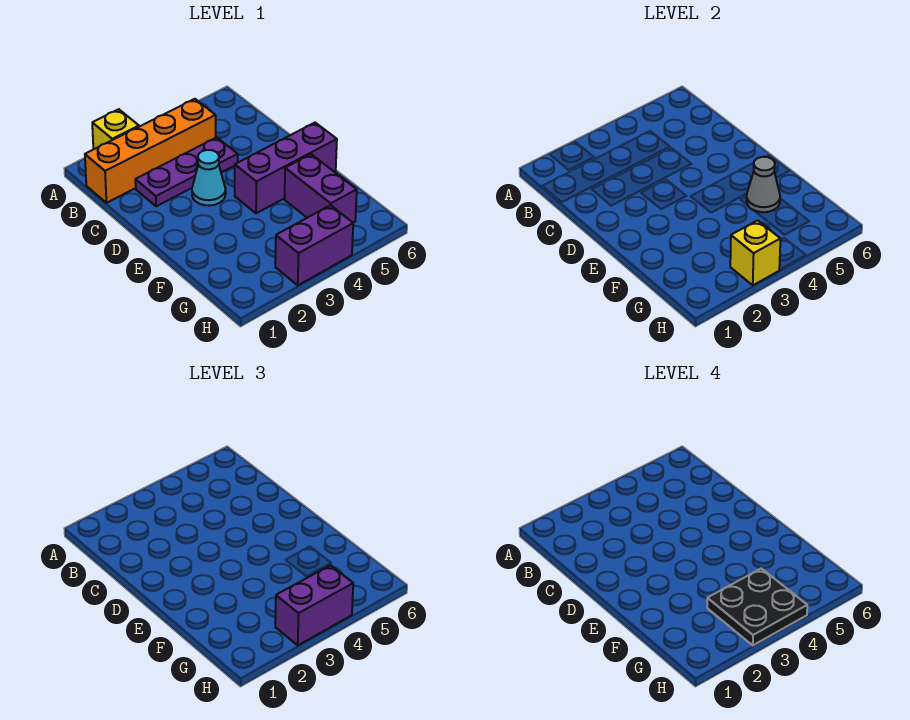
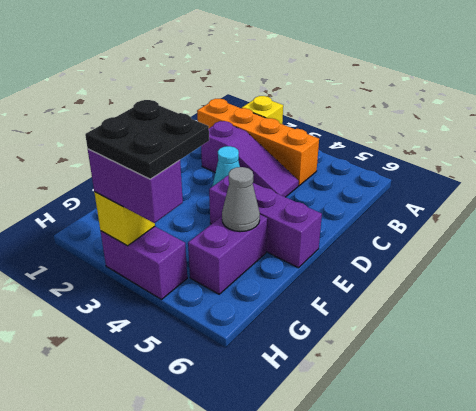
purple 1x3 plate [135,137,238,206] -> purple 1x3 slope [201,121,299,197]

